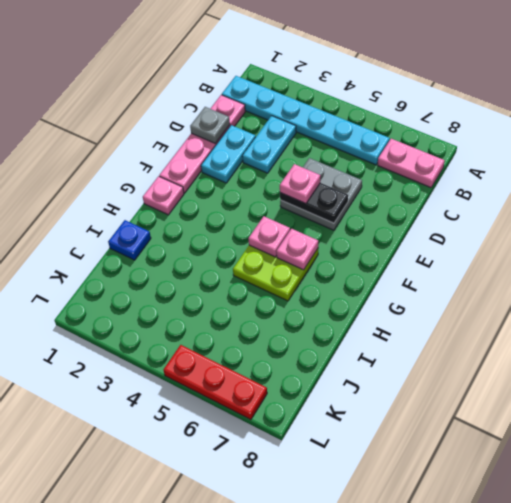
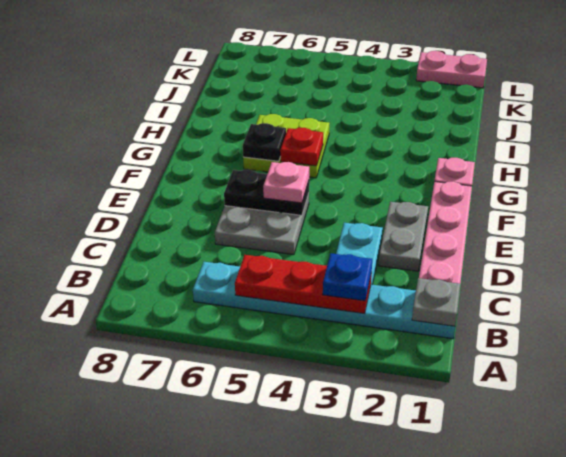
pink 1x2 plate [378,139,445,188] -> pink 1x2 plate moved to [416,51,487,88]
grey 1x1 plate [190,107,230,143] -> grey 1x1 plate moved to [412,278,461,326]
cyan 1x2 plate [201,125,256,183] -> grey 1x2 plate [379,202,428,271]
pink 1x1 plate [248,216,290,257] -> red 1x1 plate [280,128,323,166]
pink 1x1 plate [276,229,318,270] -> black 1x1 plate [243,123,286,161]
blue 1x1 plate [108,220,151,260] -> blue 1x1 plate moved to [323,253,372,301]
red 1x3 plate [163,345,267,420] -> red 1x3 plate moved to [235,255,372,313]

